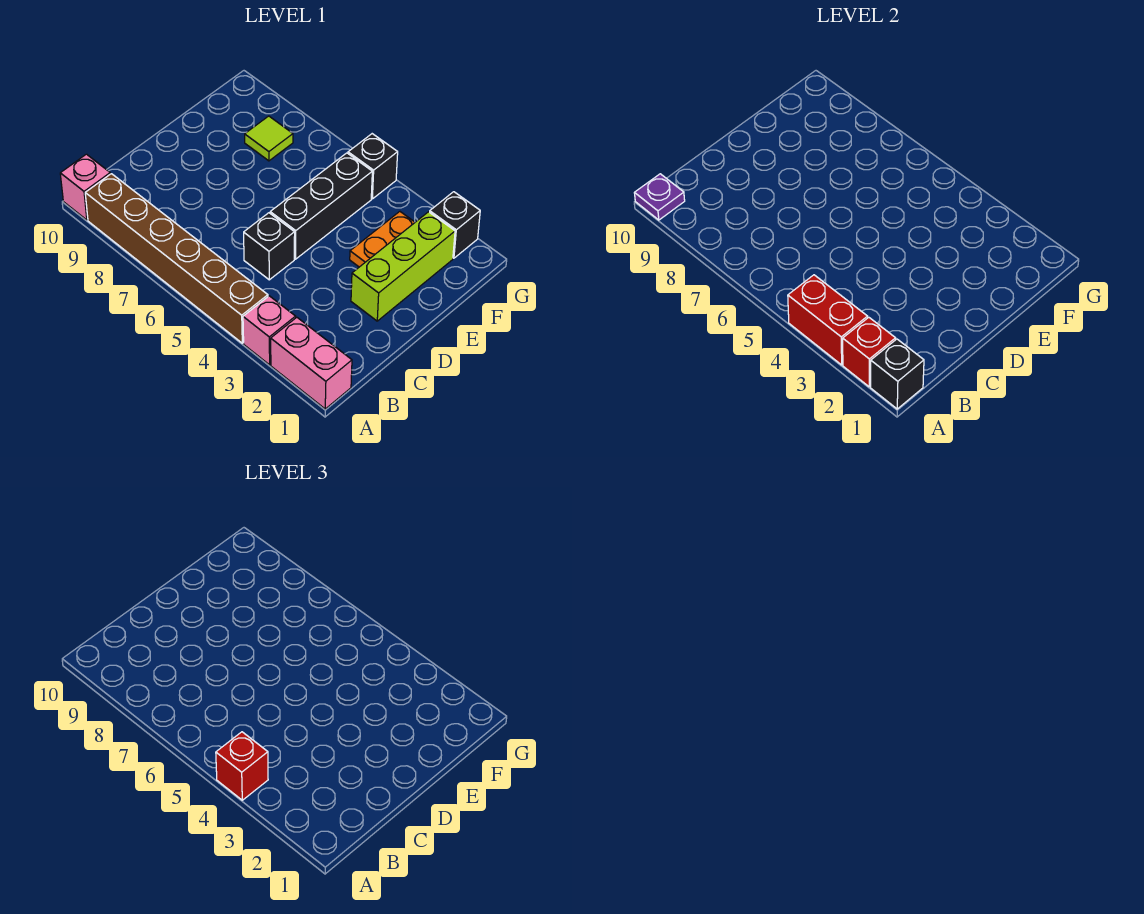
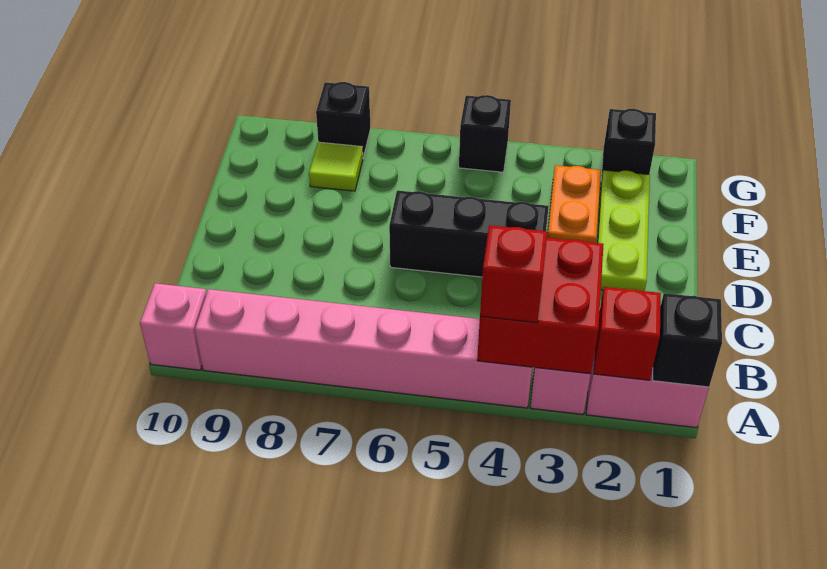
red 1x2 brick [788,275,868,365] -> red 2x2 brick [477,238,604,374]
brown 1x6 brick [85,174,268,343] -> pink 1x6 brick [195,289,532,408]
purple 1x1 plate [635,174,685,220] -> none
black 1x1 brick [244,213,295,280] -> black 1x1 brick moved to [316,82,371,157]
lime 1x3 brick [351,212,455,321] -> lime 1x3 plate [597,170,650,291]
black 1x3 brick [270,153,372,259] -> black 1x3 brick turned to [389,190,549,277]

